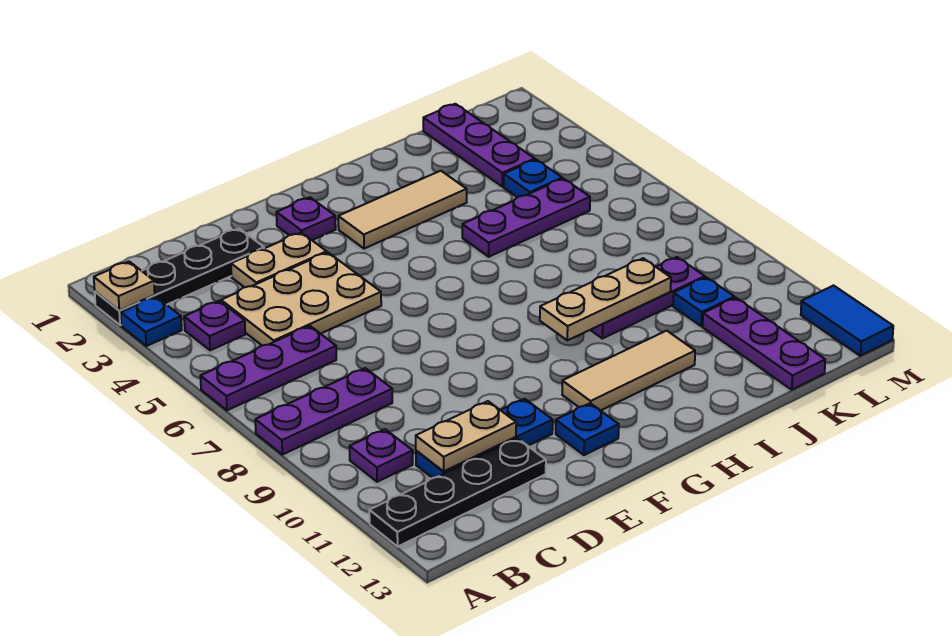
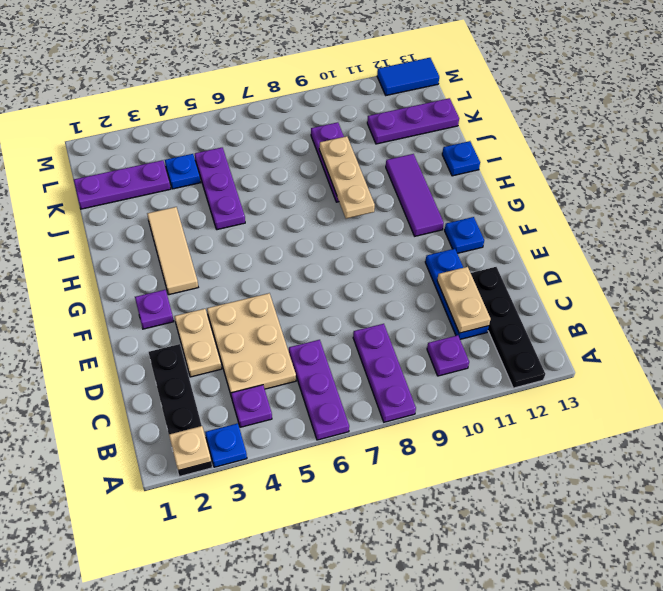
tan 1x3 tile [562,331,695,411] -> purple 1x3 tile [386,154,444,236]
blue 1x1 plate [673,277,734,326] -> blue 1x1 plate moved to [442,141,480,176]

